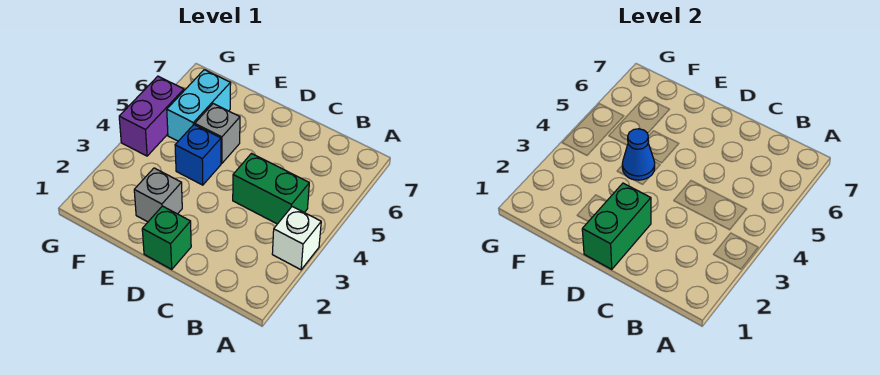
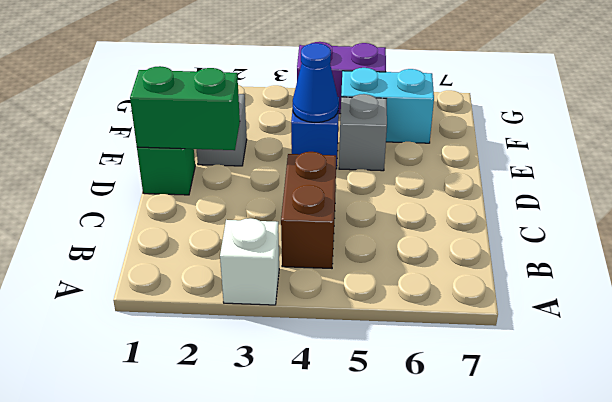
green 1x2 brick [233,154,309,224] -> brown 1x2 brick [281,152,336,268]

